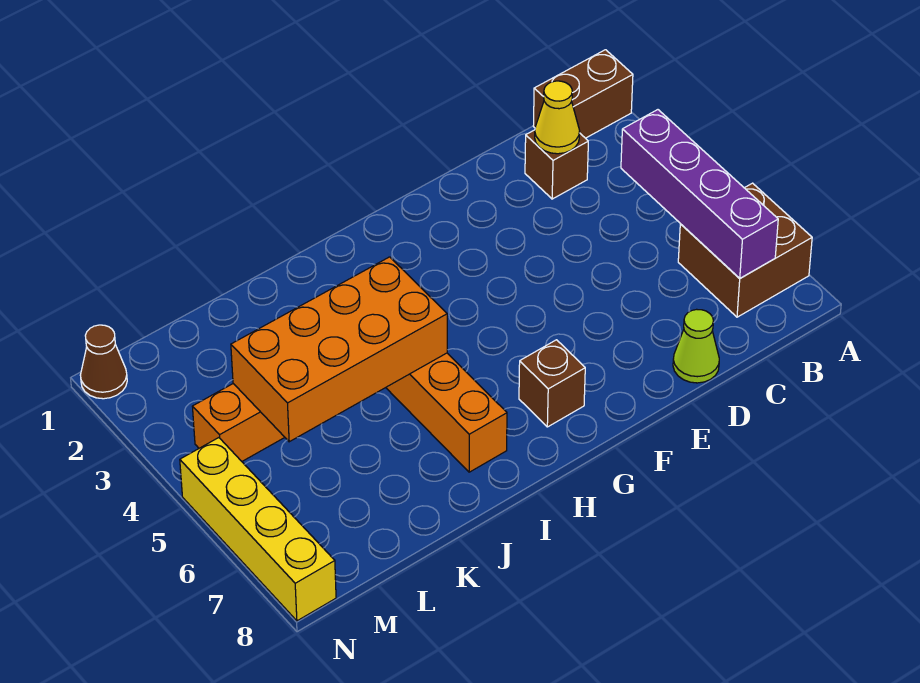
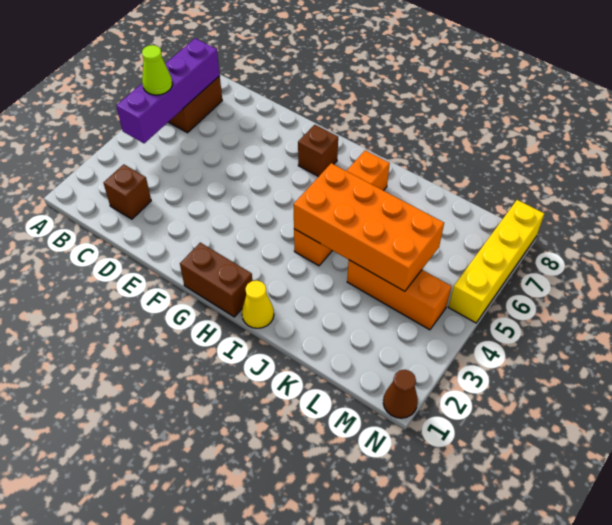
brown 1x2 brick [533,50,633,138] -> brown 1x2 brick moved to [180,243,252,317]
yellow 1x1 cone [535,81,580,154] -> yellow 1x1 cone moved to [242,281,274,328]
lime 1x1 cone [673,309,719,383] -> lime 1x1 cone moved to [142,45,172,95]

